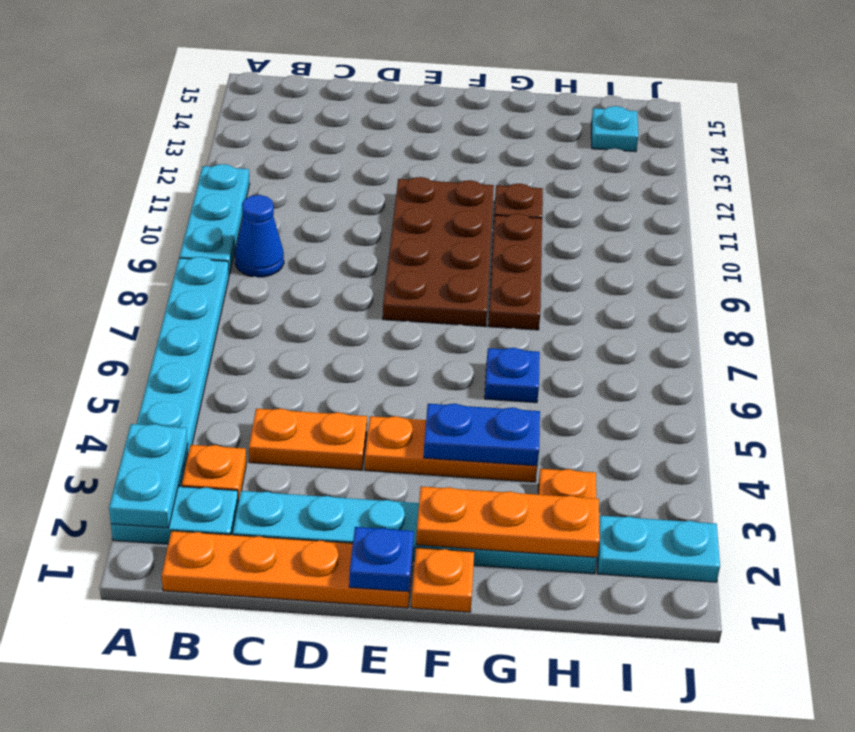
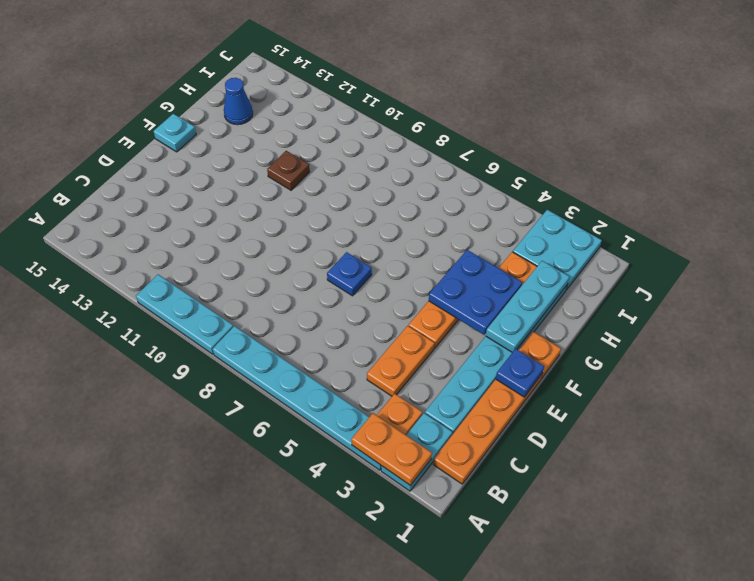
cyan 1x2 plate [109,424,188,528] -> orange 1x2 plate [351,413,432,485]
blue 1x1 cone [235,195,284,277] -> blue 1x1 cone moved to [224,78,253,125]
brown 2x4 plate [383,177,494,326] -> none
orange 1x3 plate [416,487,600,558] -> cyan 1x3 plate [486,261,569,352]
blue 1x2 plate [424,404,540,466] -> blue 2x2 plate [429,250,522,335]
blue 1x1 plate [485,348,540,403] -> blue 1x1 plate moved to [327,252,372,296]
brown 1x3 plate [488,214,542,330] -> none
cyan 1x2 plate [597,515,720,582] -> cyan 2x2 plate [513,210,602,290]
cyan 1x1 plate [591,106,638,152] -> cyan 1x1 plate moved to [153,114,196,152]

